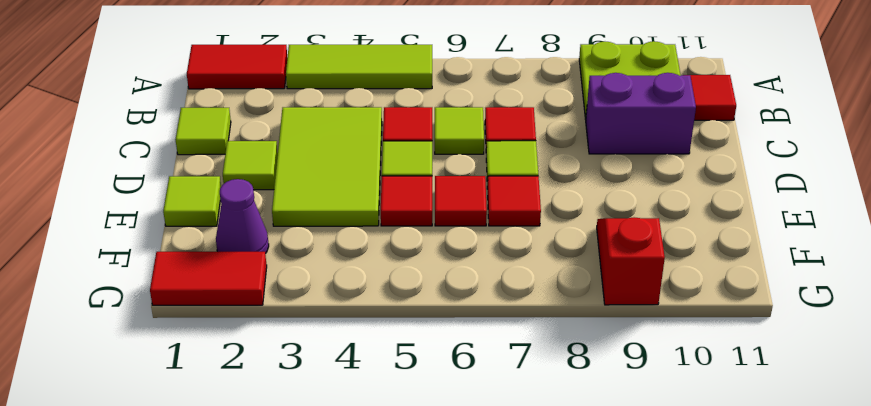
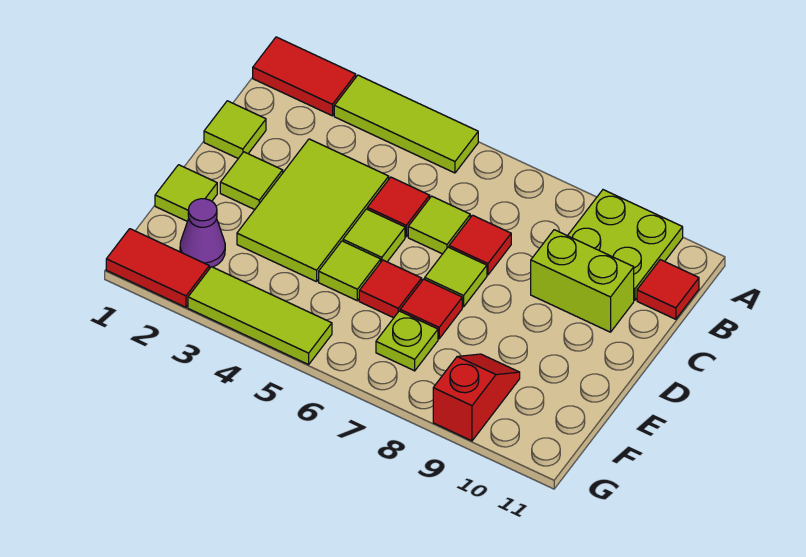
purple 1x2 brick [586,73,696,154] -> lime 1x2 brick [531,230,634,332]
red 1x1 tile [381,176,432,226] -> lime 1x1 tile [319,241,381,301]
none -> lime 1x1 plate [376,311,438,371]
none -> lime 1x3 tile [188,267,332,365]

